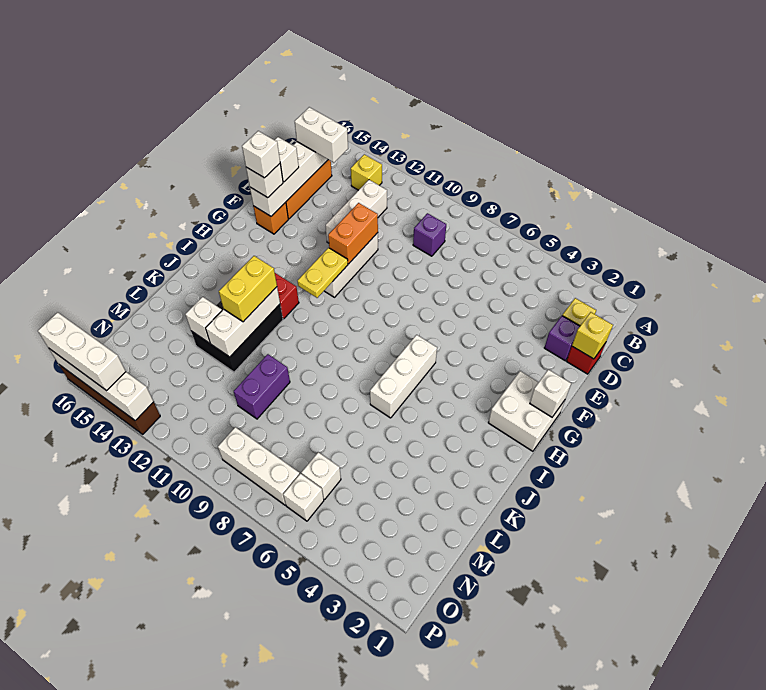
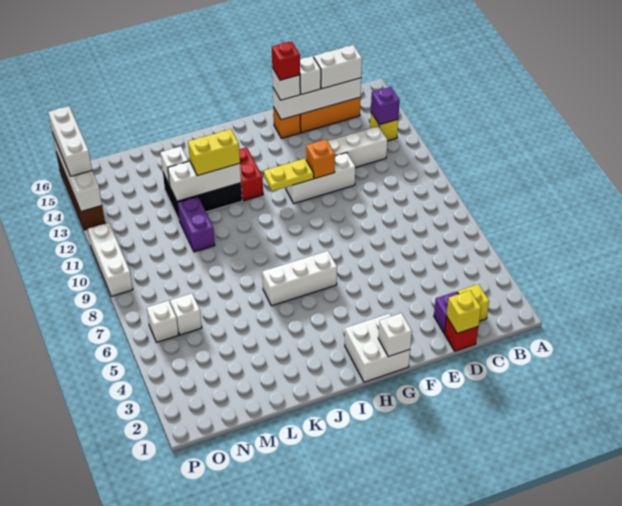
purple 1x1 brick [413,213,446,256] -> purple 1x1 brick moved to [371,87,400,125]
white 1x2 brick [295,107,348,163] -> white 1x2 brick turned to [314,45,362,89]
orange 1x2 brick [328,203,378,264] -> orange 1x1 brick [306,140,335,178]
white 1x1 brick [242,131,280,178] -> red 1x1 brick [272,41,300,80]
purple 1x2 brick [234,354,290,419] -> purple 1x2 brick turned to [177,196,215,252]
white 1x3 brick [218,427,300,505] -> white 1x3 brick moved to [88,223,133,296]

